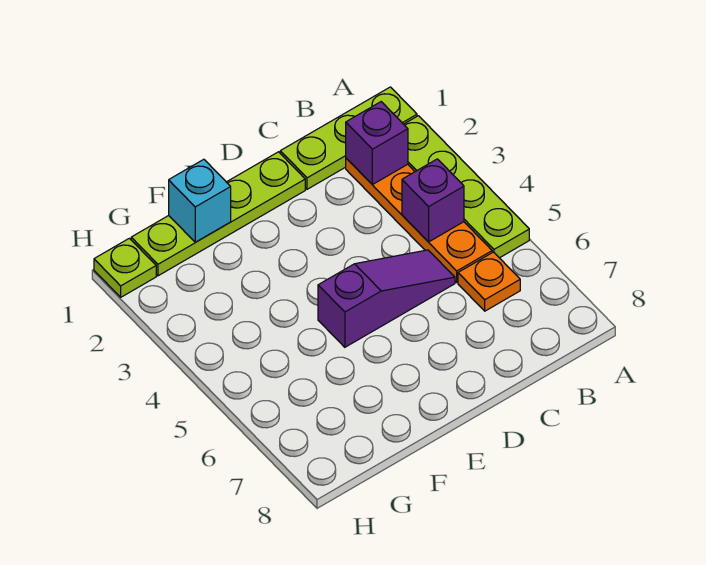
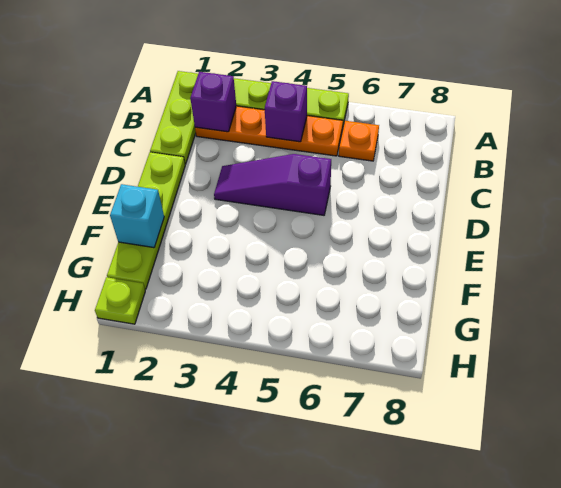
purple 1x3 slope [318,250,455,347] -> purple 1x3 slope turned to [214,154,331,215]

